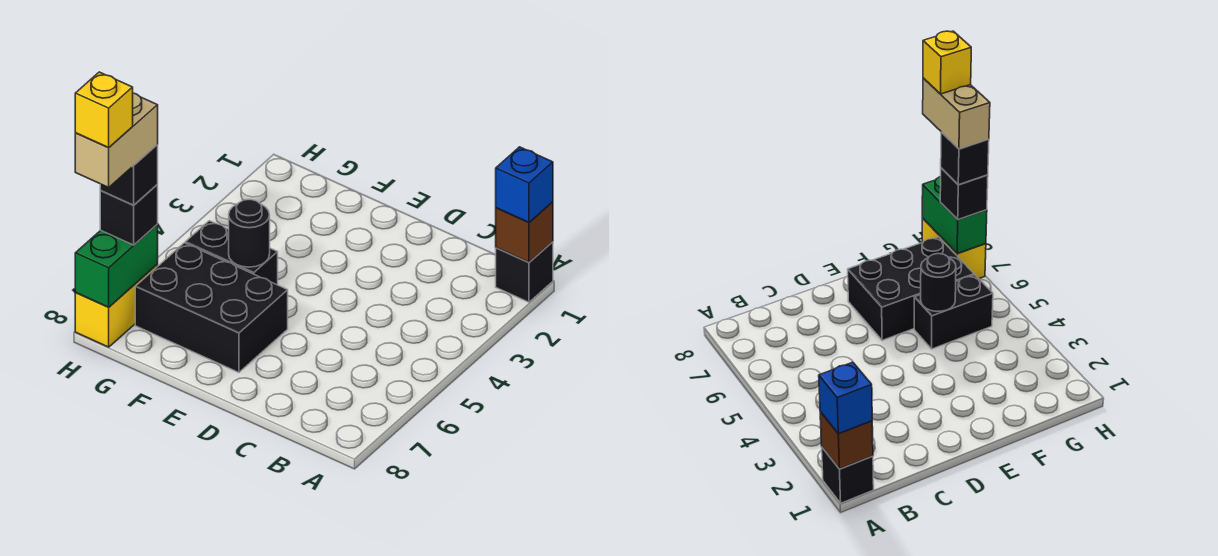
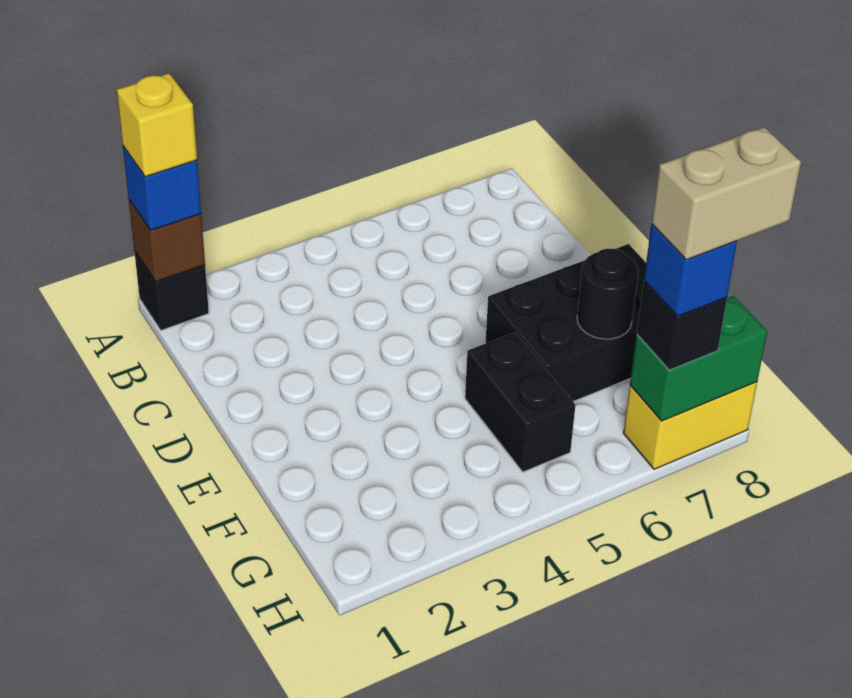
black 2x3 brick [135,243,288,372] -> black 2x3 brick turned to [485,244,646,401]
black 1x1 round brick [229,200,270,267] -> black 1x1 round brick moved to [577,249,638,339]
black 1x1 brick [100,145,158,205] -> blue 1x1 brick [644,224,737,316]
yellow 1x1 brick [75,72,133,147] -> yellow 1x1 brick moved to [117,73,197,177]

